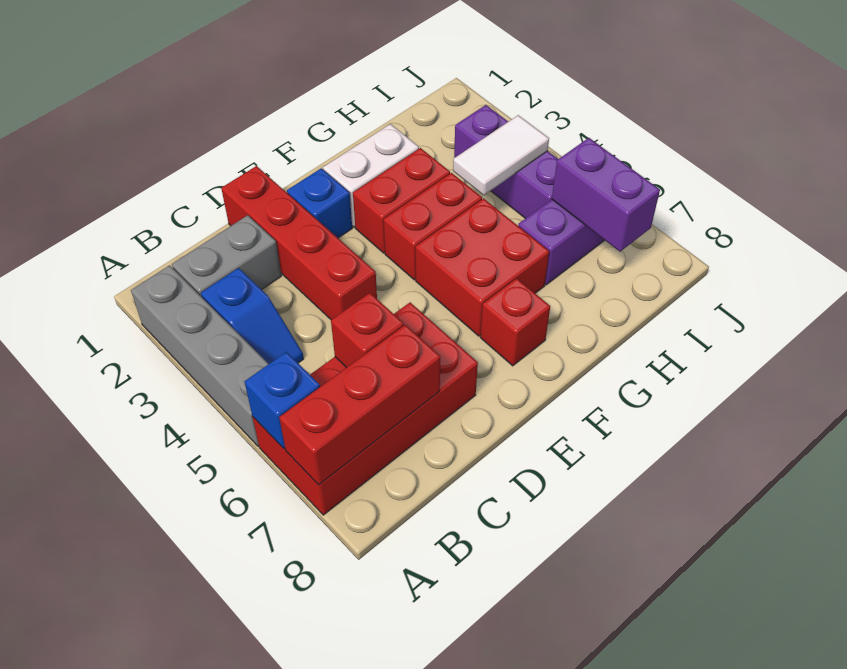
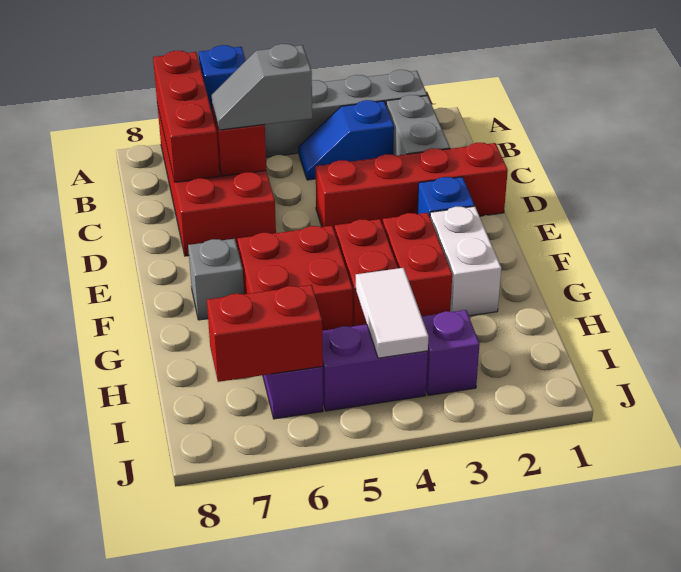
none -> grey 1x2 slope [212,44,312,130]
red 1x1 brick [480,278,550,366] -> grey 1x1 brick [188,239,244,320]
purple 1x2 brick [552,138,660,252] -> red 1x2 brick [207,285,323,382]

